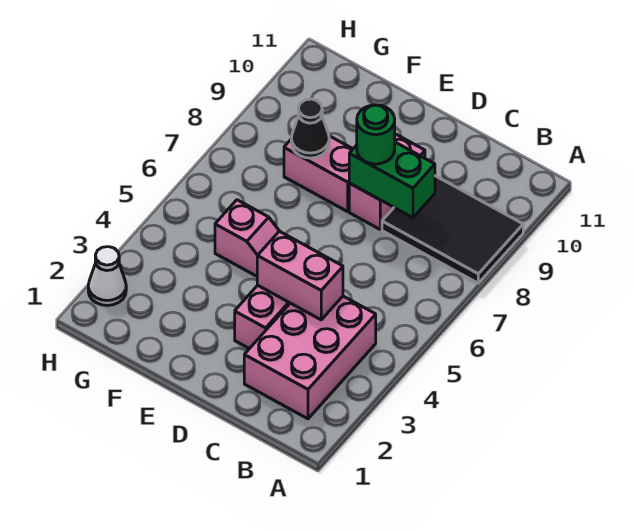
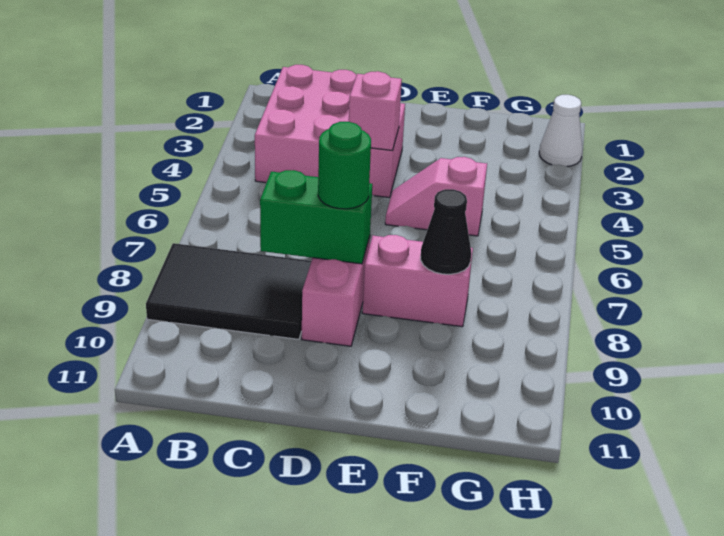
pink 1x2 brick [257,231,343,320] -> pink 1x1 brick [349,71,402,151]

